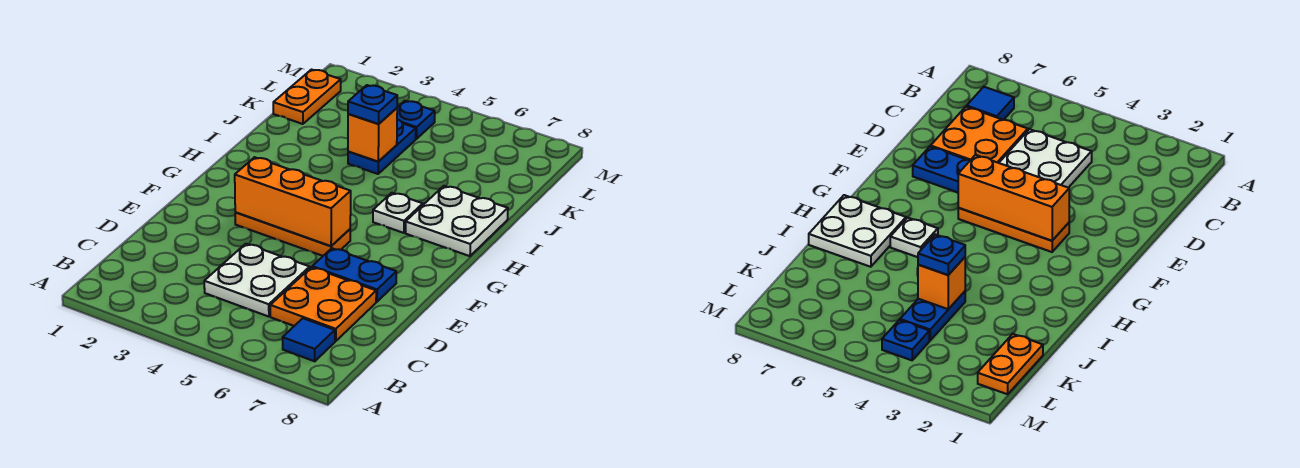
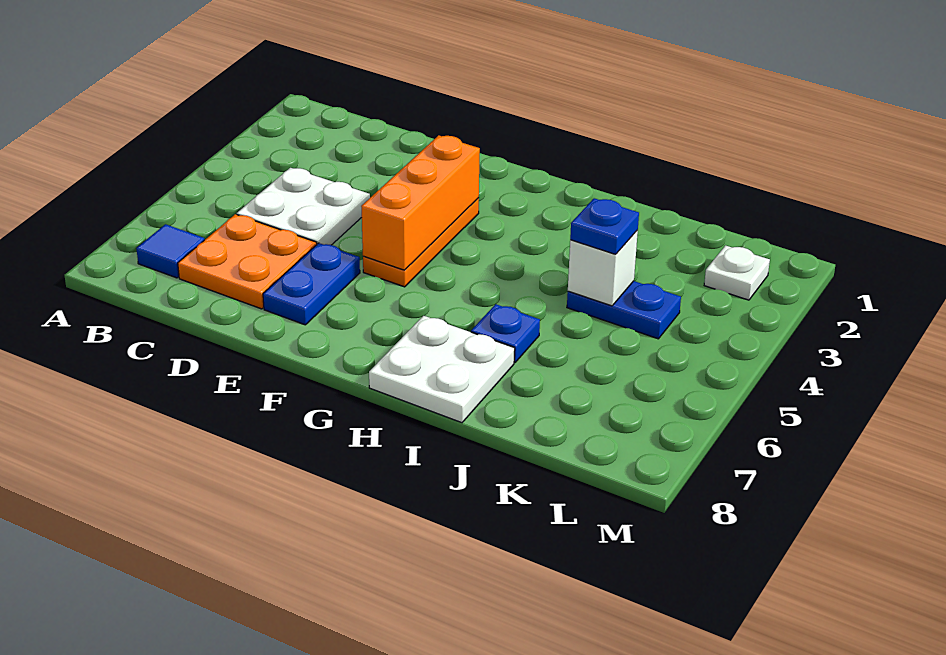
white 1x1 plate [373,193,423,233] -> white 1x1 plate moved to [704,245,770,300]
orange 1x1 brick [348,108,397,162] -> white 1x1 brick [568,230,638,306]
orange 1x2 plate [273,70,341,124] -> none
blue 1x1 plate [397,101,435,139] -> blue 1x1 plate moved to [471,304,540,362]

